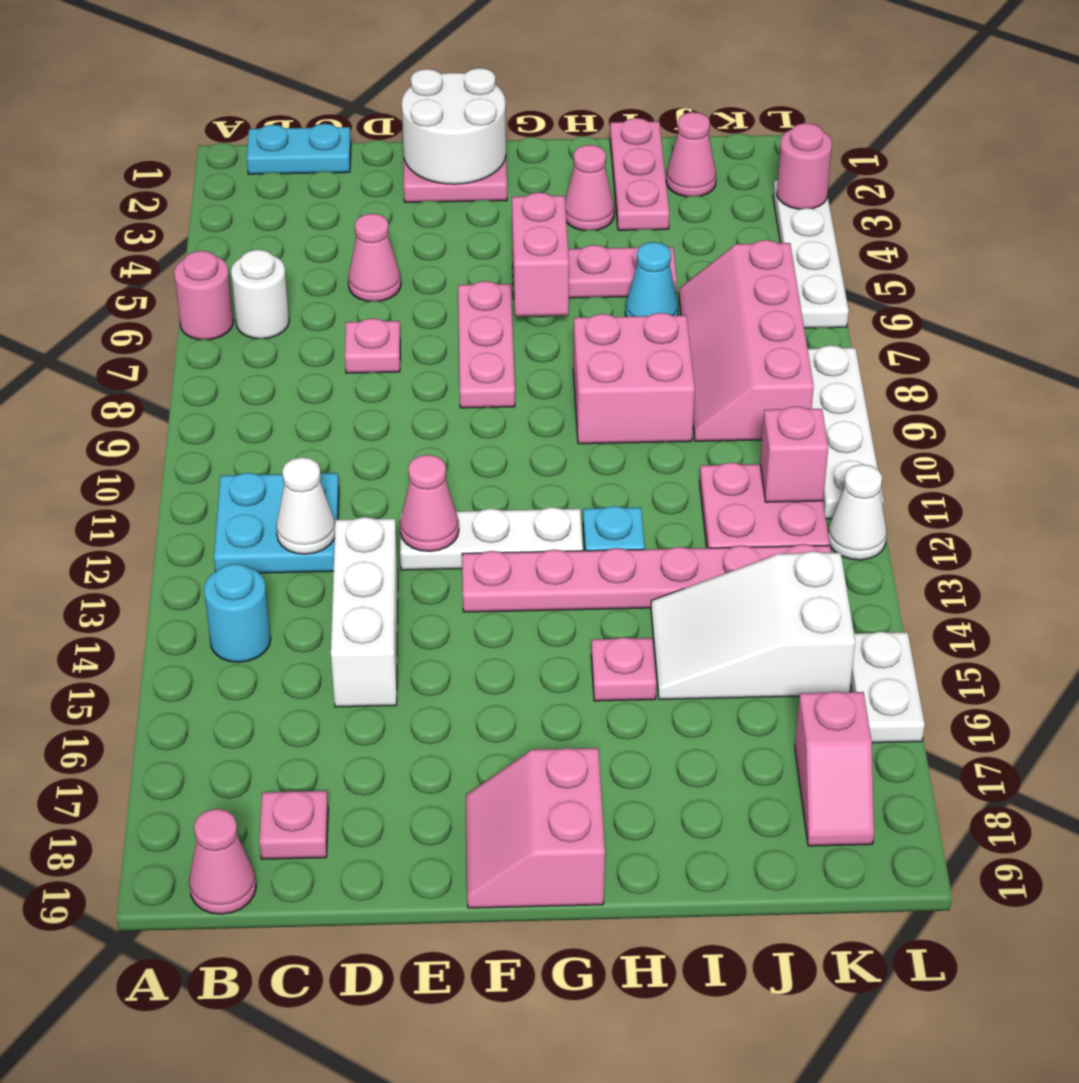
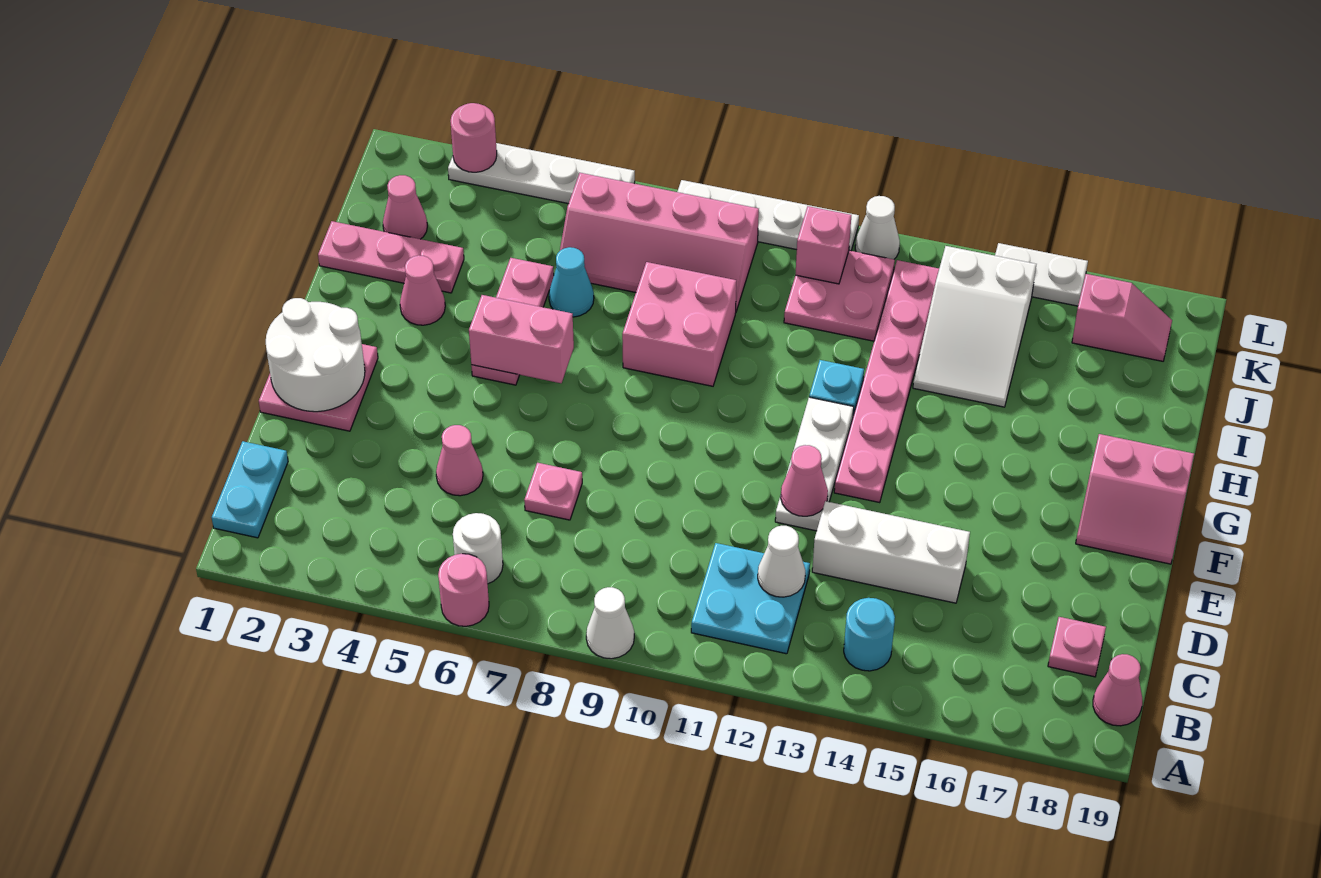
none -> white 1x1 cone [586,587,634,659]
pink 1x3 plate [458,281,515,408] -> none
pink 1x1 plate [591,637,656,701] -> none

